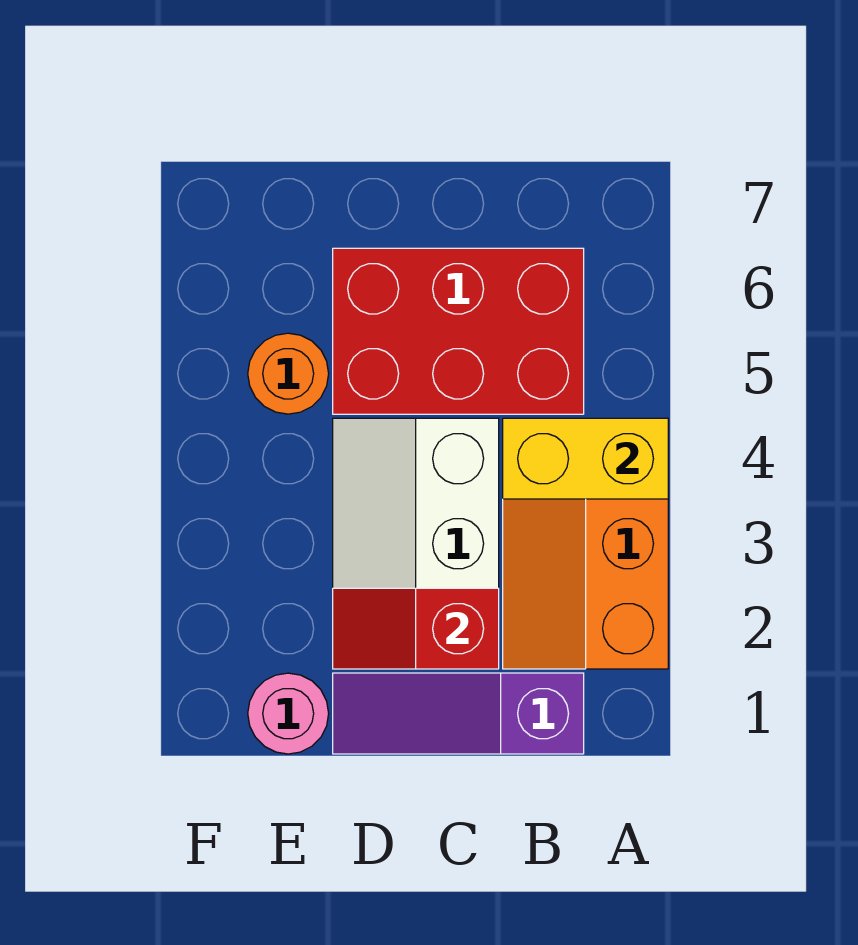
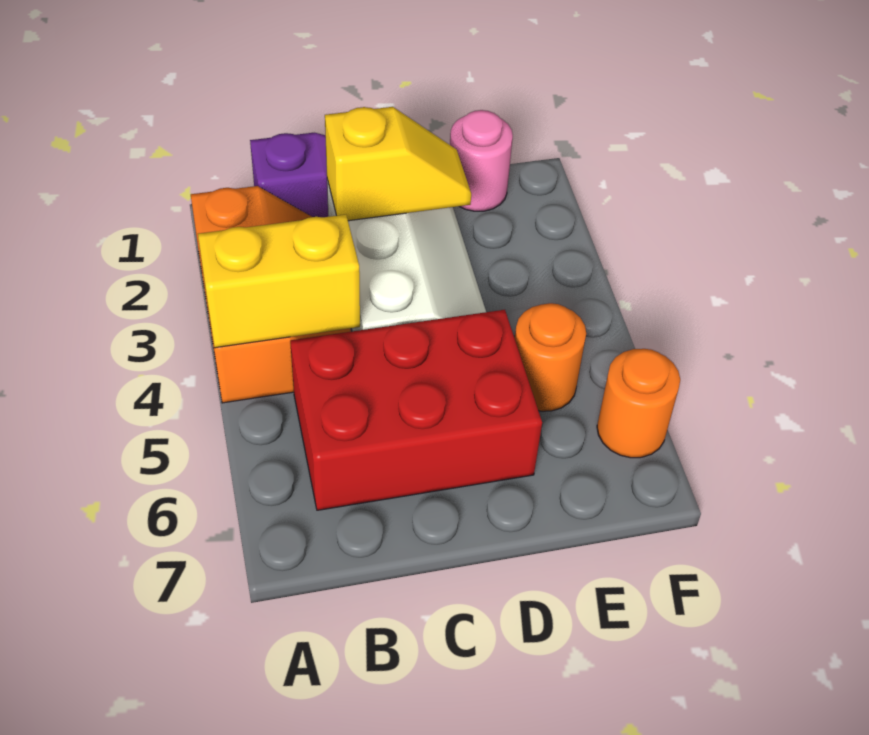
red 1x2 slope [333,588,499,669] -> yellow 1x2 slope [325,107,471,221]
none -> orange 1x1 round brick [597,349,680,458]

